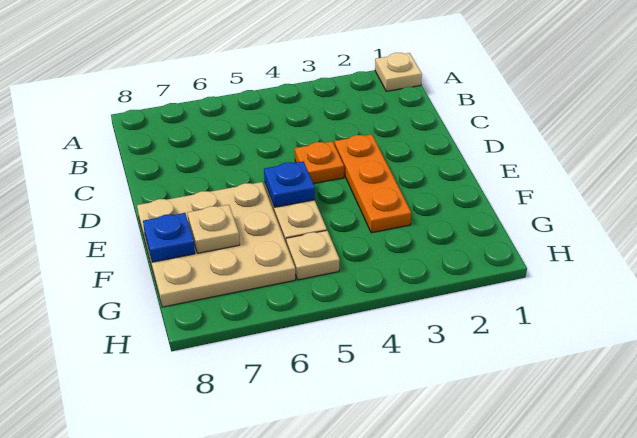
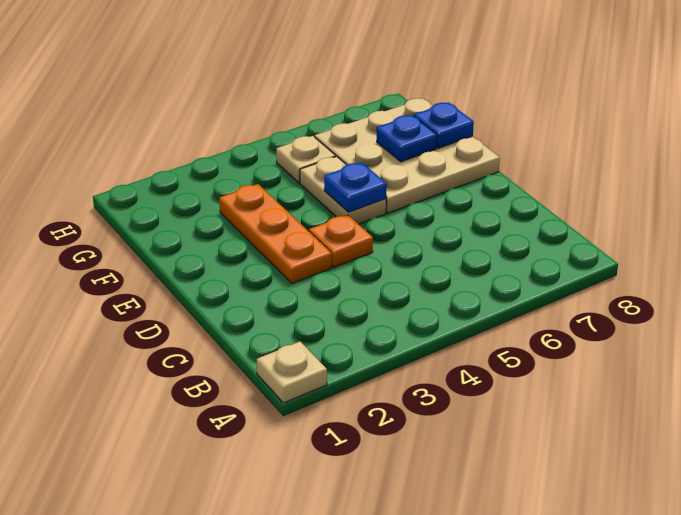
tan 1x1 plate [188,205,240,253] -> blue 1x1 plate [377,115,437,162]

